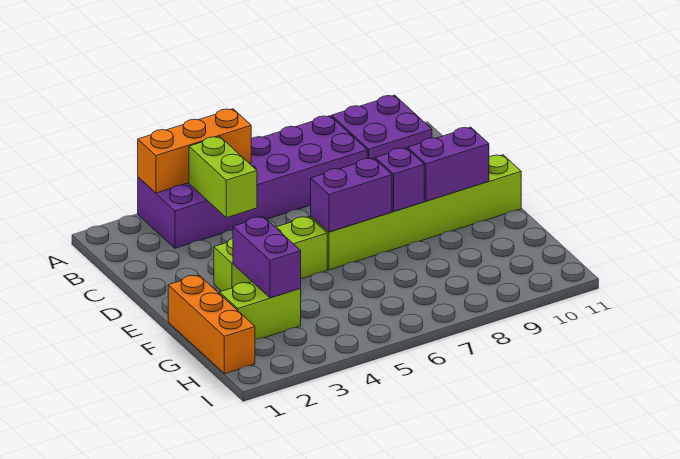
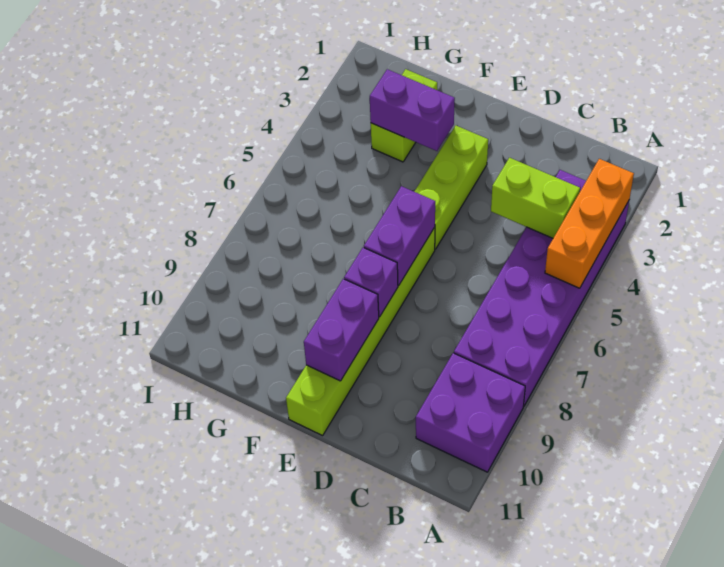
orange 1x3 brick [168,275,255,374] -> none

